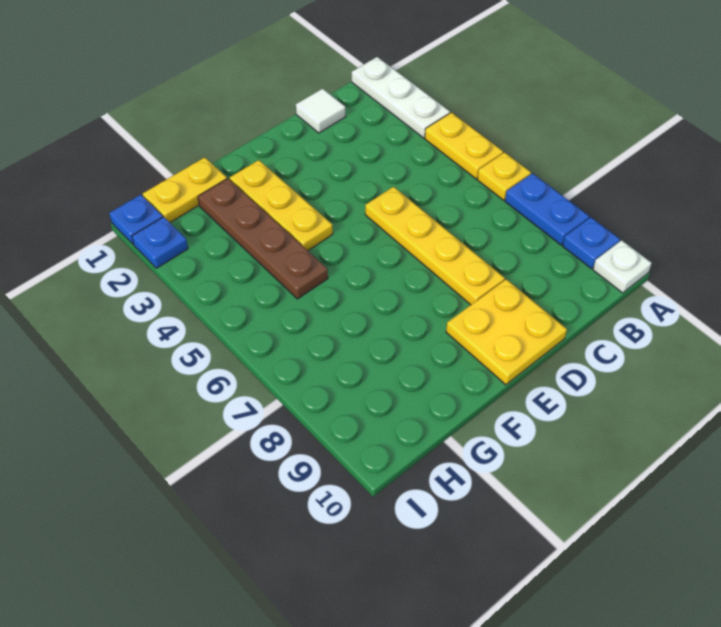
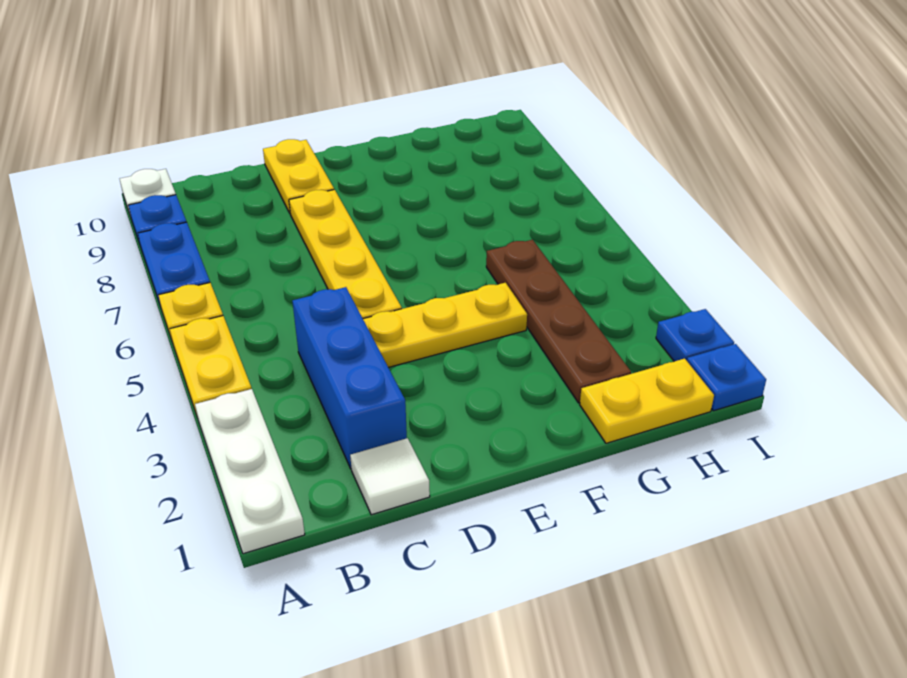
none -> blue 1x3 brick [292,287,407,468]
yellow 2x2 plate [446,279,567,385] -> yellow 1x2 plate [263,139,334,213]
yellow 1x3 plate [230,160,333,250] -> yellow 1x3 plate turned to [363,283,527,367]

